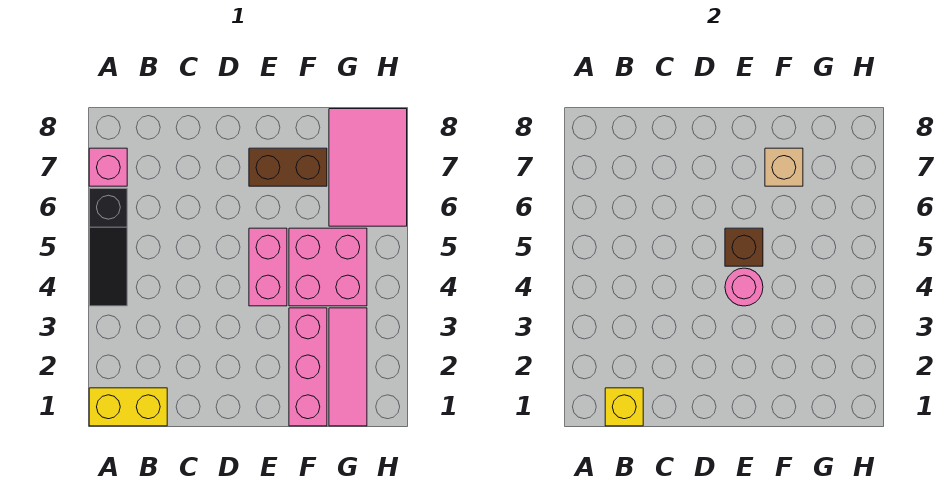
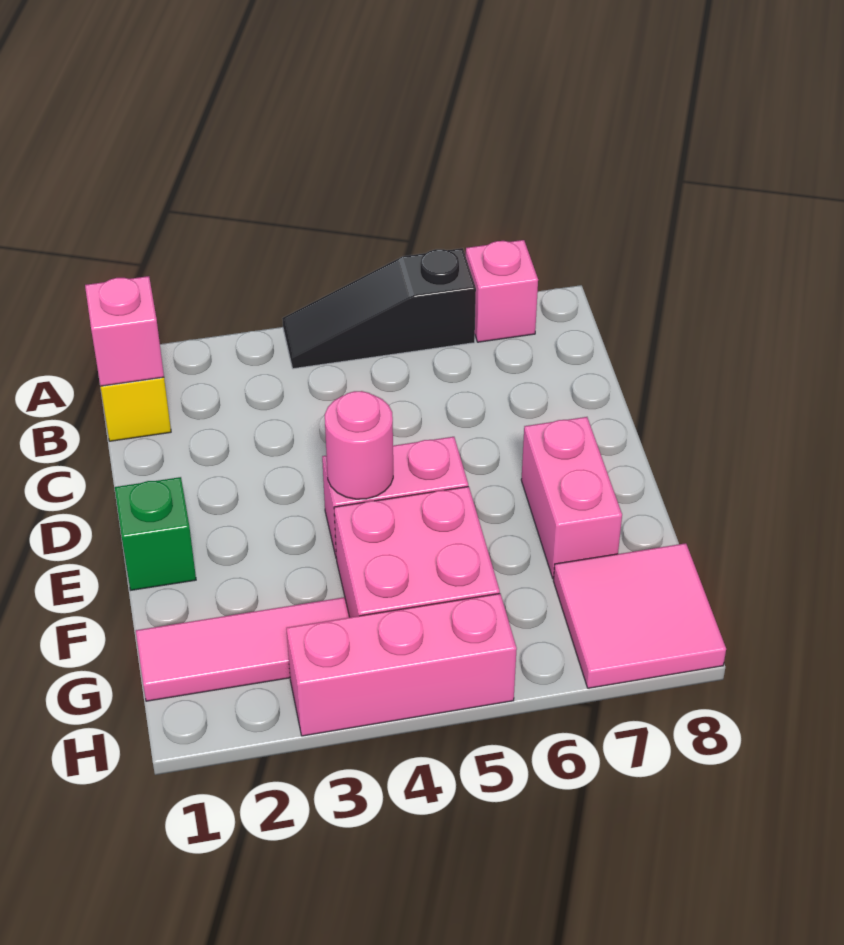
yellow 1x1 brick [605,388,643,426] -> pink 1x1 brick [85,276,164,386]
none -> green 1x1 brick [115,477,196,590]
brown 1x1 brick [725,228,763,266] -> none
brown 1x2 brick [249,148,327,186] -> pink 1x2 brick [521,417,622,579]
pink 1x3 brick [289,308,327,426] -> pink 1x3 brick moved to [286,594,517,736]
tan 1x1 brick [765,148,803,186] -> none
pink 2x3 tile [329,109,407,226] -> pink 2x2 tile [554,543,726,688]

